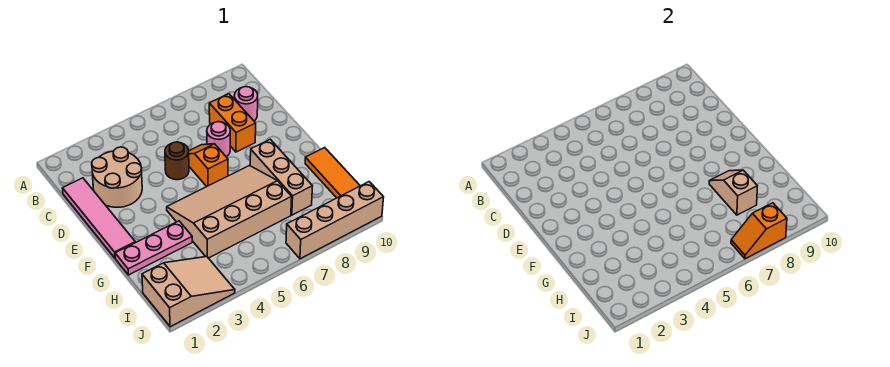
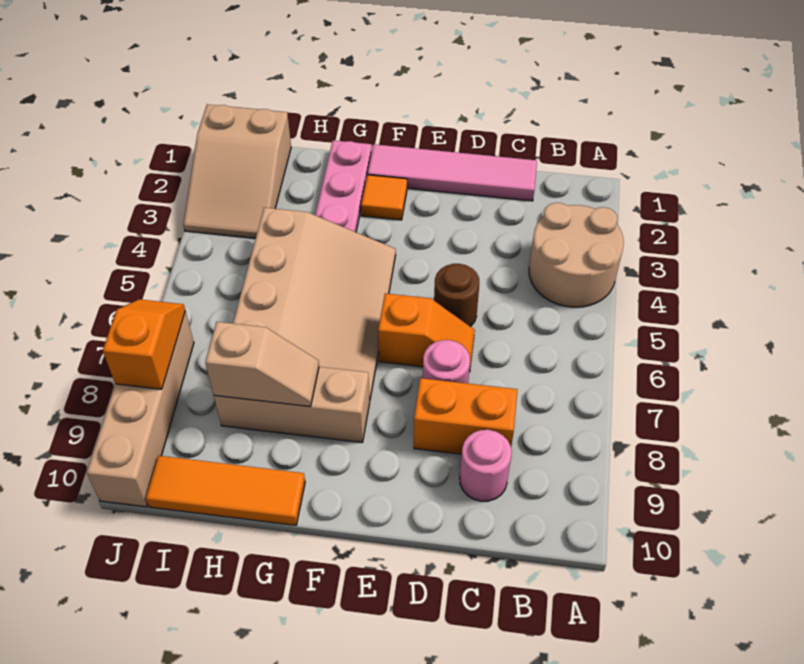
tan 2x2 round brick [92,147,142,207] -> tan 2x2 round brick moved to [529,203,624,307]
none -> orange 1x1 tile [361,175,407,220]

